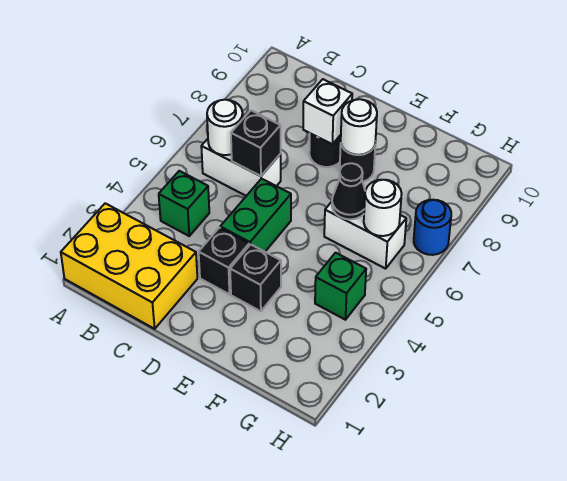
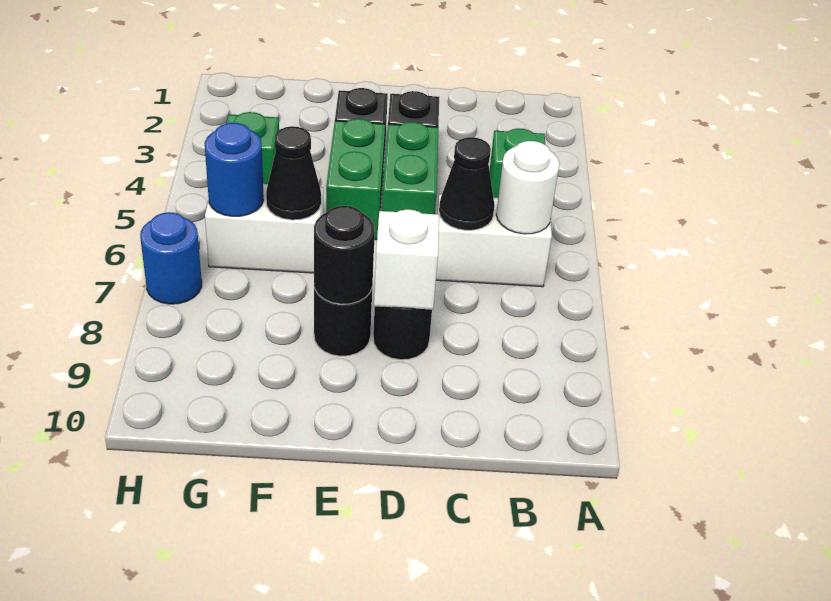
yellow 2x3 brick [61,203,197,329] -> none
black 1x1 brick [231,110,281,176] -> black 1x1 cone [439,137,495,230]
none -> green 1x2 brick [326,119,385,240]
white 1x1 round brick [341,99,377,155] -> black 1x1 round brick [314,206,375,304]
white 1x1 round brick [364,180,402,236] -> blue 1x1 round brick [205,123,264,216]

